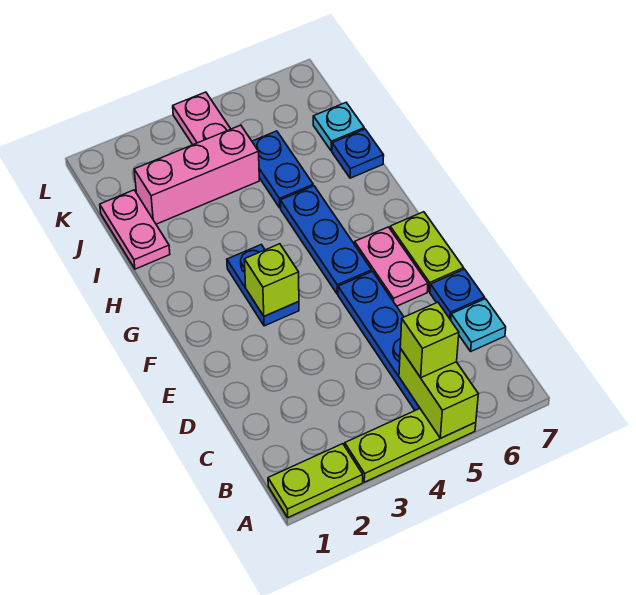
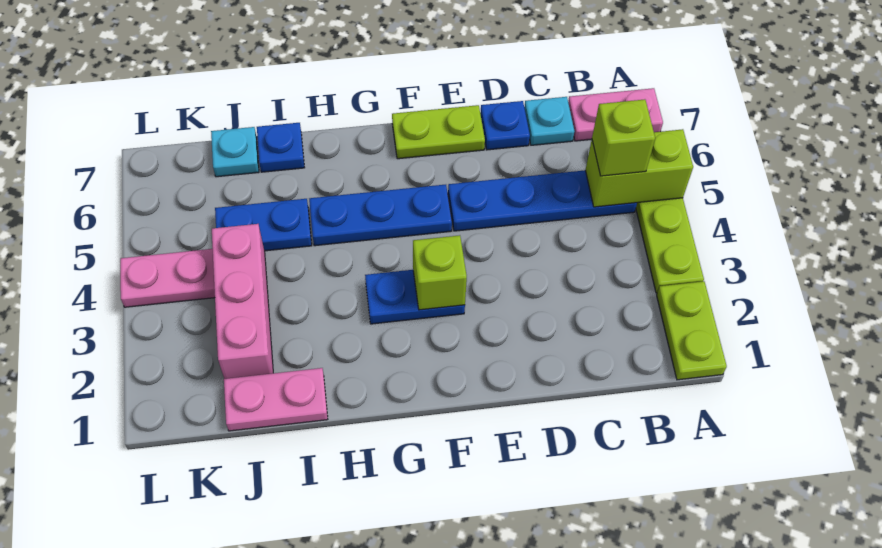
pink 1x2 plate [355,227,428,306] -> pink 1x2 plate moved to [568,88,663,141]

